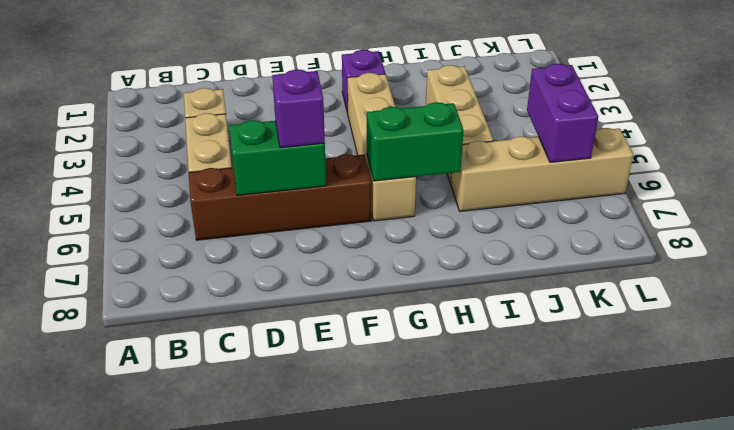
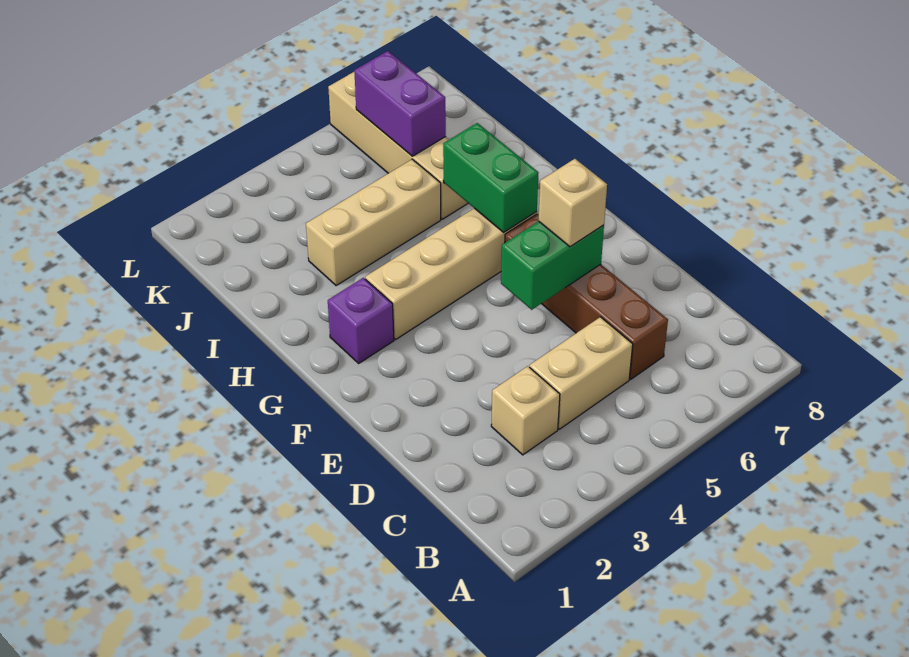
green 1x2 brick [229,120,326,195] -> green 1x2 brick turned to [501,221,604,310]
purple 1x1 brick [272,69,325,148] -> tan 1x1 brick [538,159,607,247]
purple 1x2 brick [527,64,598,162] -> purple 1x2 brick turned to [354,51,446,156]

